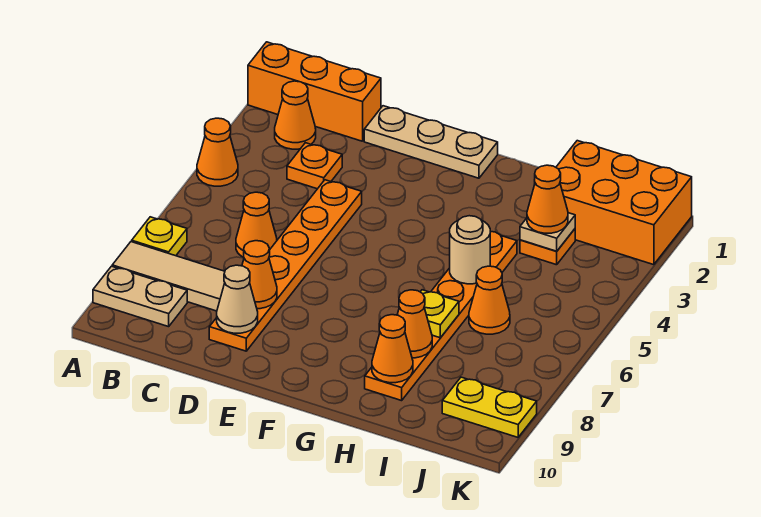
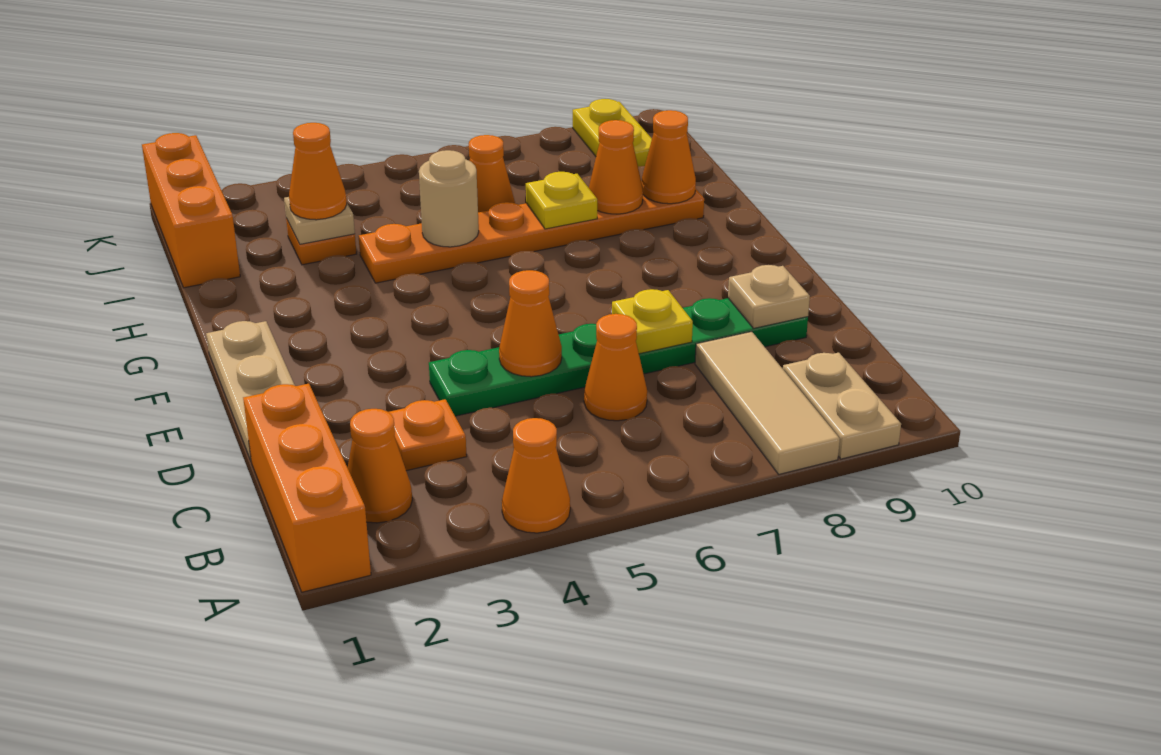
yellow 1x1 plate [132,217,187,256] -> yellow 1x1 plate moved to [612,289,693,354]
orange 1x6 plate [209,180,362,351] -> green 1x6 plate [429,298,808,416]
orange 1x1 cone [242,241,277,309] -> orange 1x1 cone moved to [499,270,562,377]
tan 1x1 cone [217,265,258,333] -> tan 1x1 plate [728,265,810,328]
orange 2x3 brick [556,141,692,265] -> orange 1x3 brick [142,133,240,288]

